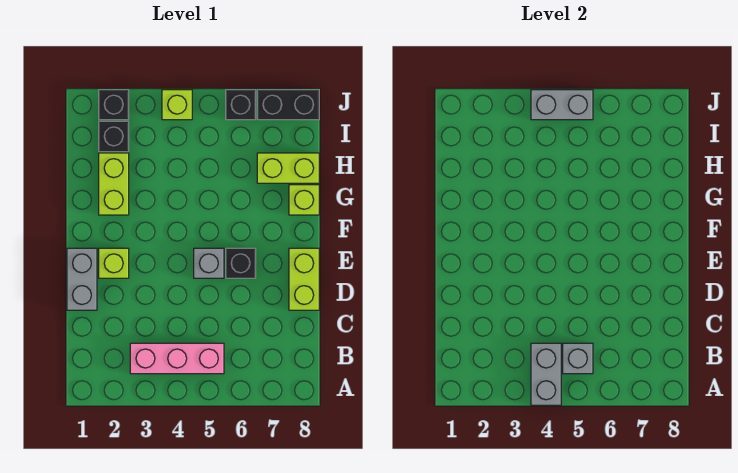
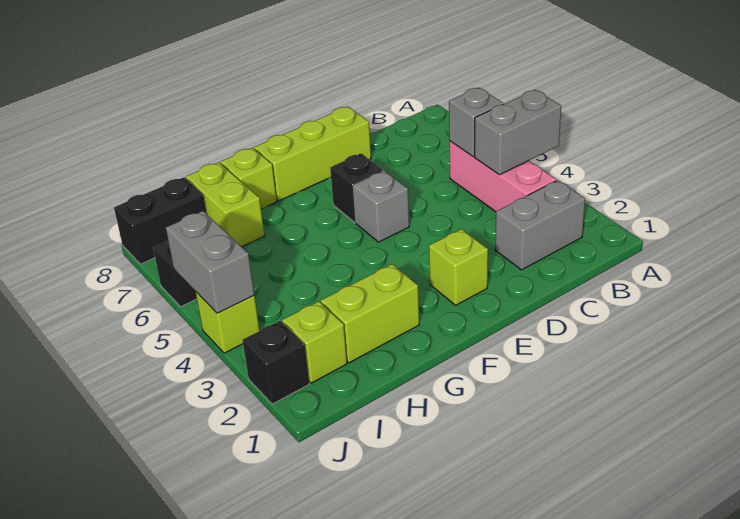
grey 1x2 brick [67,248,97,310] -> grey 1x2 brick moved to [495,180,585,270]
lime 1x2 brick [289,248,319,310] -> lime 1x3 brick [254,107,371,201]
black 1x1 brick [99,121,129,152] -> lime 1x1 brick [282,301,347,383]
black 1x2 brick [257,90,319,120] -> black 1x2 brick turned to [114,177,206,264]

